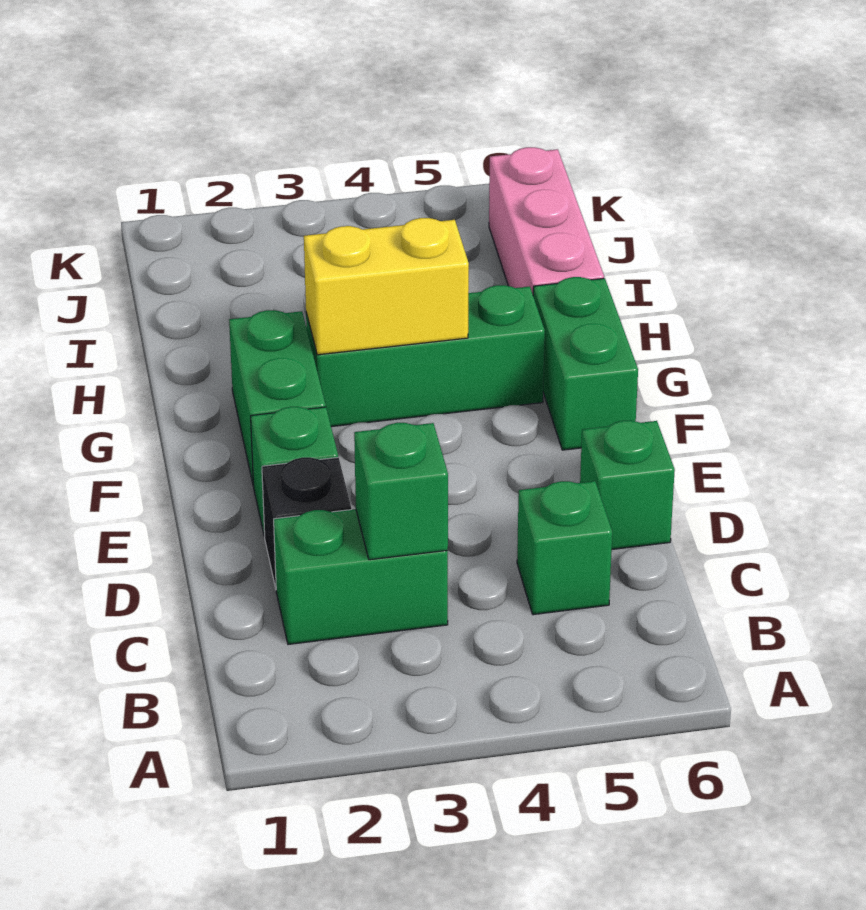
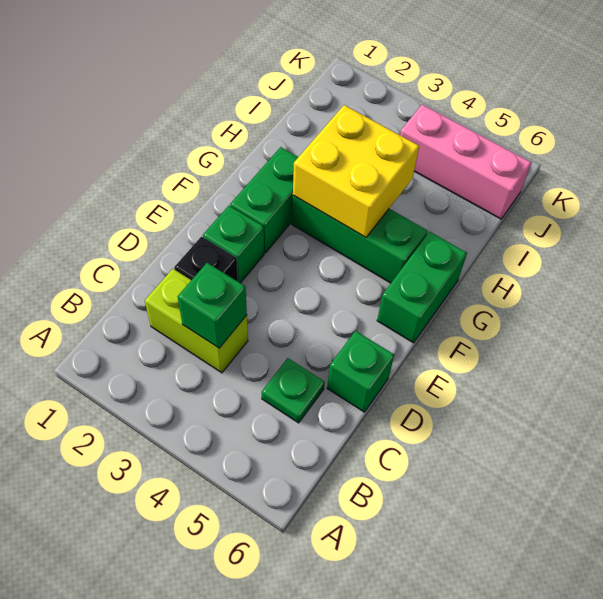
green 1x2 brick [274,509,448,644] -> lime 1x2 brick [145,269,248,373]
green 1x1 brick [517,481,612,615] -> green 1x1 plate [262,358,325,423]
yellow 1x2 brick [304,218,469,355] -> yellow 2x2 brick [293,105,419,237]
pink 1x3 brick [489,147,604,294] -> pink 1x3 brick turned to [400,105,532,219]

